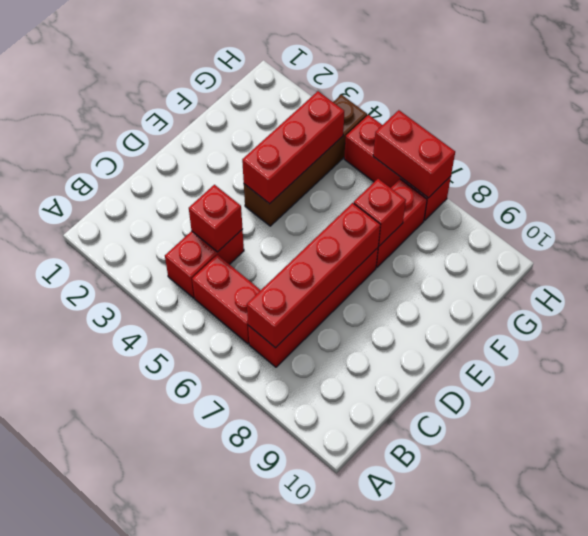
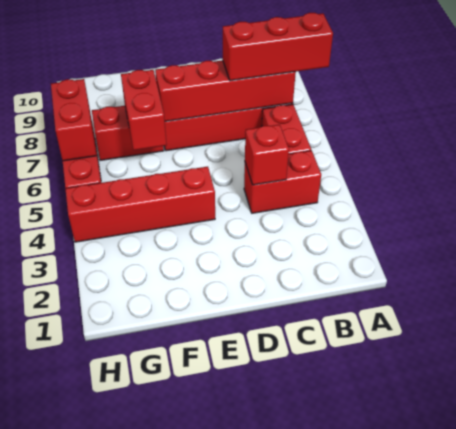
brown 1x4 brick [244,95,367,226] -> red 1x4 brick [65,167,215,242]
red 1x3 brick [242,91,344,204] -> red 1x3 brick moved to [223,13,333,81]
red 1x1 brick [354,179,406,246] -> red 1x2 brick [121,70,167,150]

